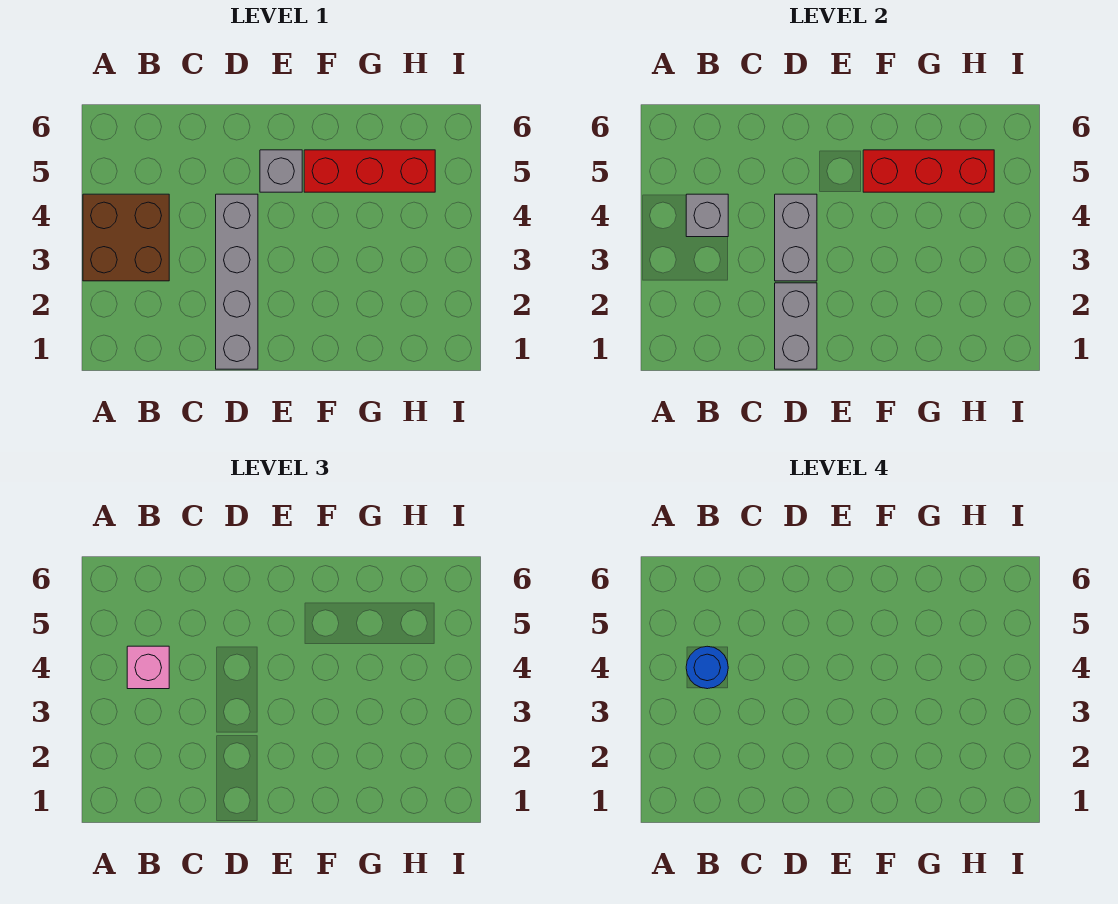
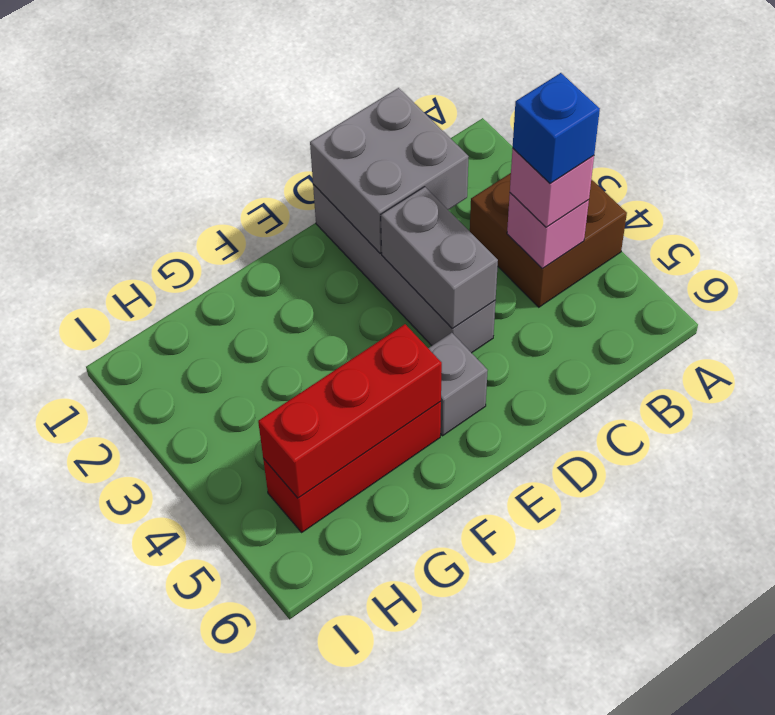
grey 1x1 brick [686,194,728,237] -> pink 1x1 brick [507,193,589,269]
blue 1x1 round brick [686,646,728,689] -> blue 1x1 brick [513,73,600,184]
grey 1x2 brick [775,283,817,369] -> grey 2x2 brick [310,88,469,253]

